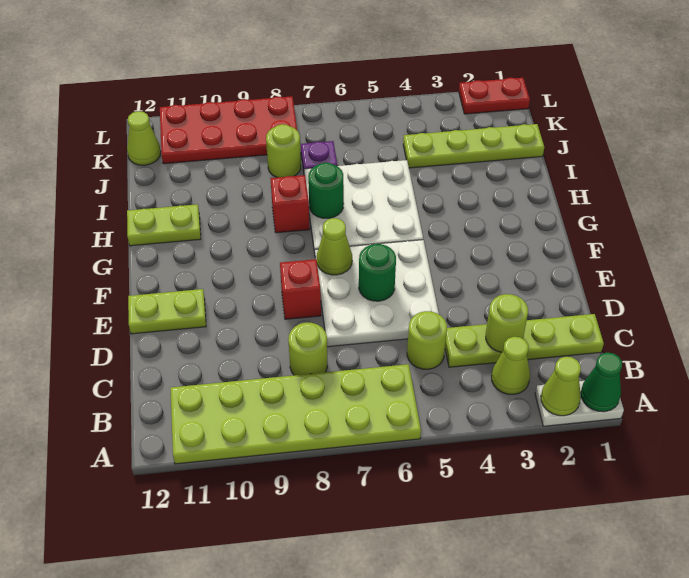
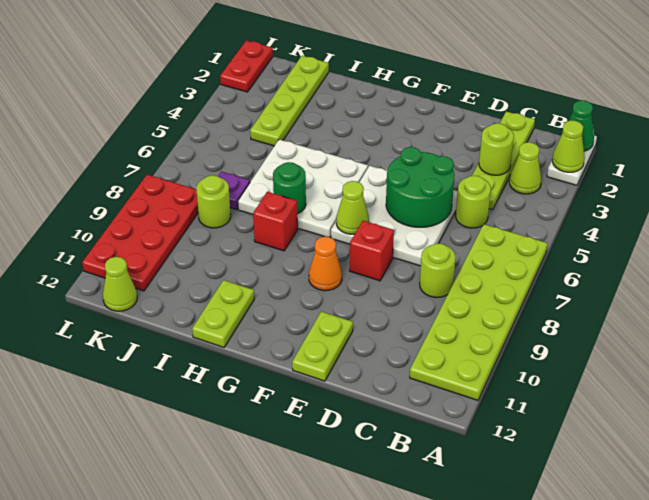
green 1x1 round brick [359,244,396,301] -> green 2x2 round brick [386,147,454,227]
none -> orange 1x1 cone [309,237,342,291]

